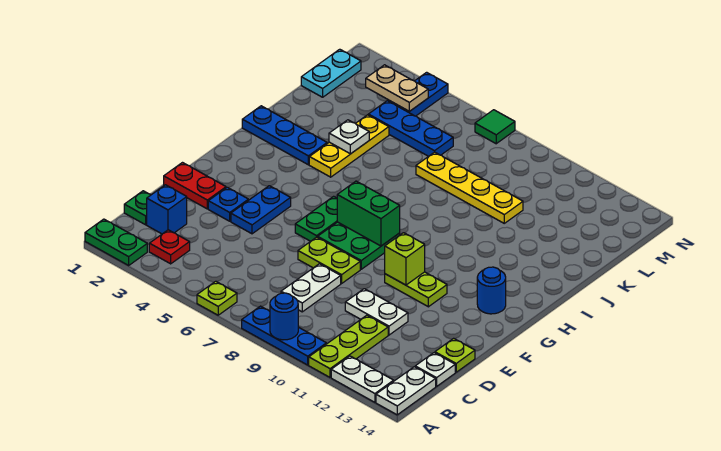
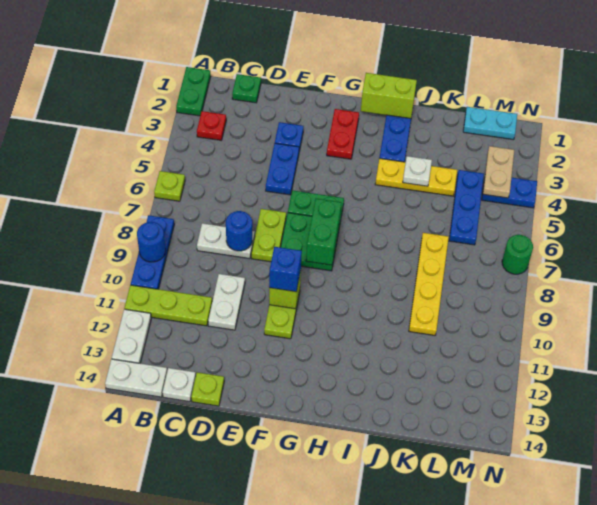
blue 1x1 brick [147,185,187,234] -> blue 1x1 brick moved to [269,247,302,292]
red 1x2 plate [164,163,226,209] -> red 1x2 plate moved to [327,109,359,159]
blue 1x2 plate [231,186,291,234] -> blue 1x2 plate turned to [266,143,299,195]
blue 1x1 round brick [477,267,506,314] -> blue 1x1 round brick moved to [226,211,252,251]
none -> lime 1x2 brick [361,73,417,119]
green 1x1 tile [475,110,515,144] -> green 1x1 round brick [502,235,533,274]

